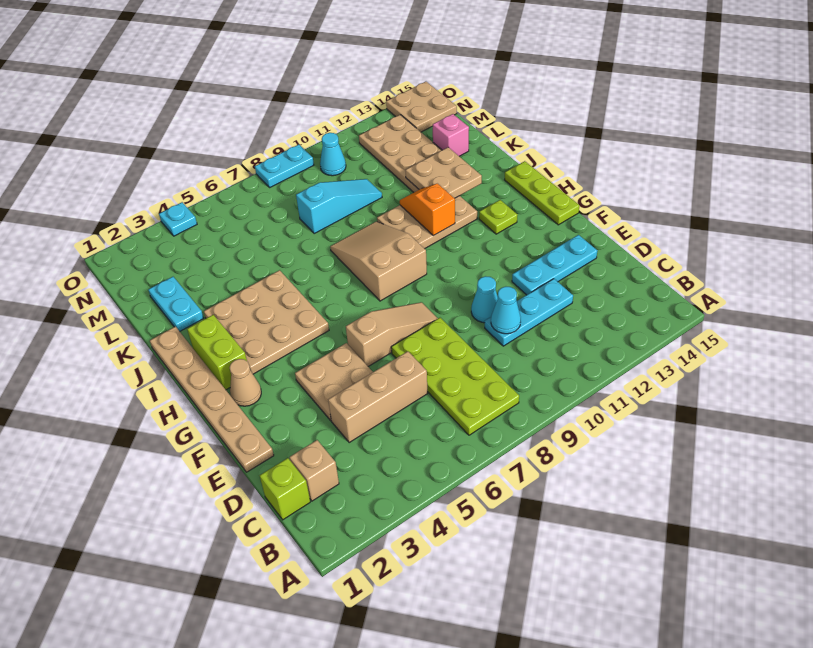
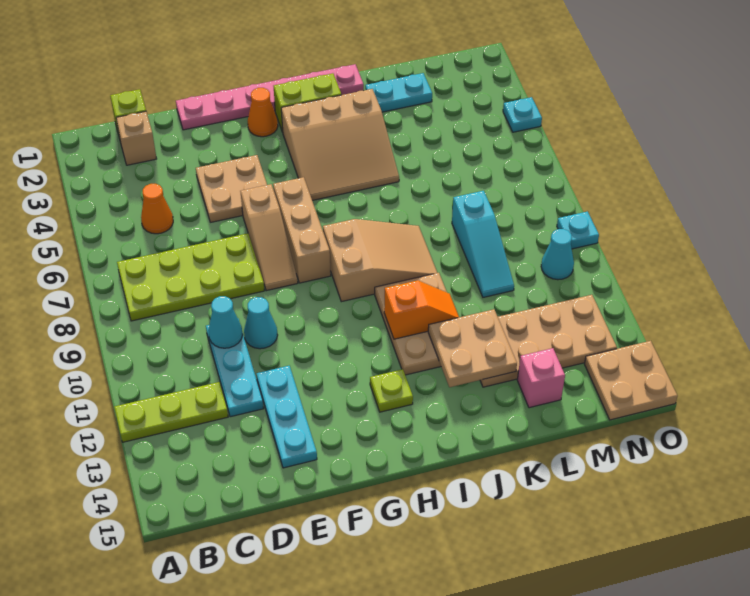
none -> orange 1x1 cone [141,184,173,234]
tan 1x3 brick [328,351,428,442] -> tan 1x3 brick moved to [273,177,331,283]
tan 1x6 plate [150,327,274,472] -> pink 1x6 plate [176,64,364,130]
tan 1x1 cone [229,359,261,406] -> orange 1x1 cone [248,88,278,137]
lime 1x3 plate [505,161,579,225] -> lime 1x3 plate moved to [114,382,228,442]
tan 3x3 plate [204,270,329,374] -> tan 3x3 slope [281,89,399,200]
cyan 1x2 plate [255,145,314,187] -> cyan 1x1 plate [557,212,599,249]

